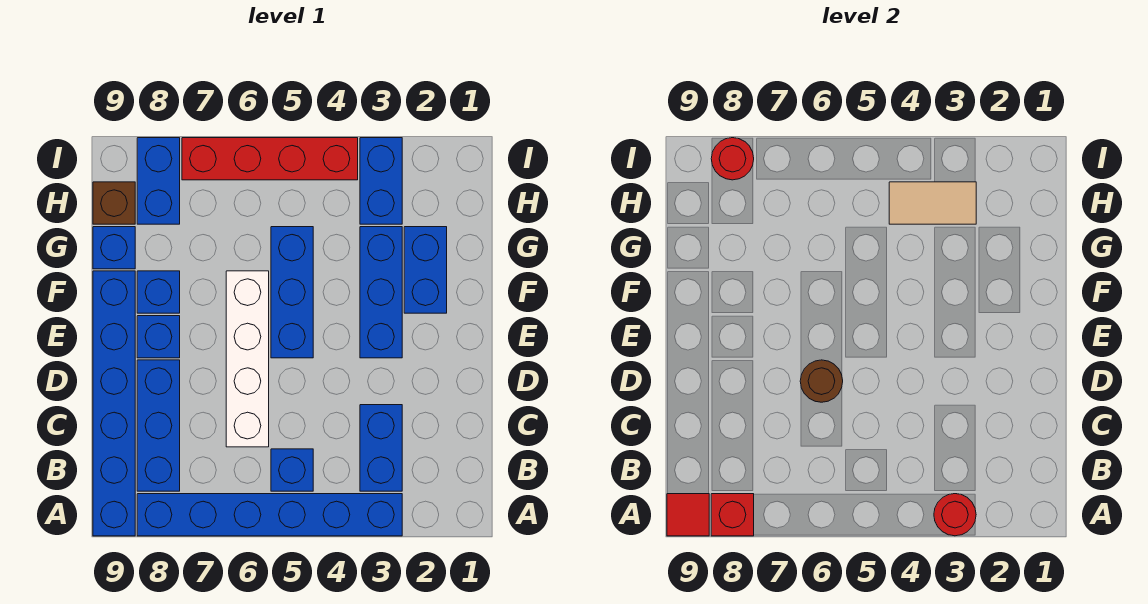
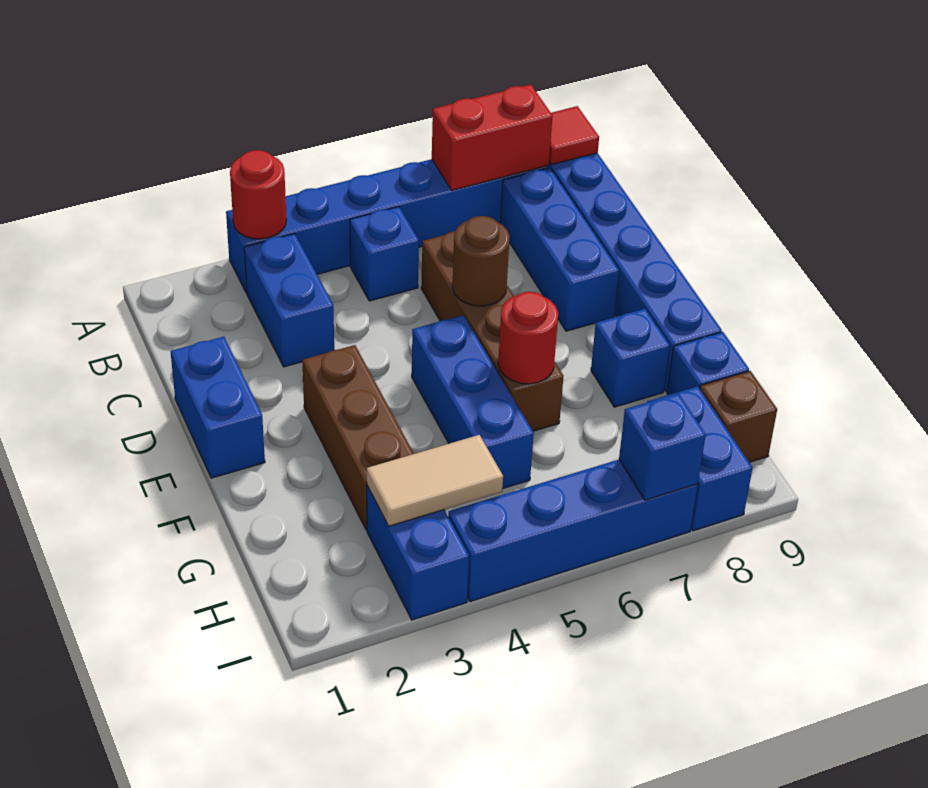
red 1x1 brick [711,494,754,536] -> red 1x2 brick [432,85,553,190]
white 1x4 brick [226,271,269,447] -> brown 1x4 brick [421,231,563,431]
blue 1x3 brick [360,227,402,358] -> brown 1x3 brick [302,345,414,530]
blue 1x1 brick [137,316,180,358] -> blue 1x1 brick moved to [619,393,706,500]
blue 1x2 brick [404,227,447,313] -> blue 1x2 brick moved to [171,337,265,478]
red 1x4 brick [182,138,358,180] -> blue 1x4 brick [448,460,698,602]
red 1x1 round brick [711,138,754,180] -> red 1x1 round brick moved to [498,292,558,384]

